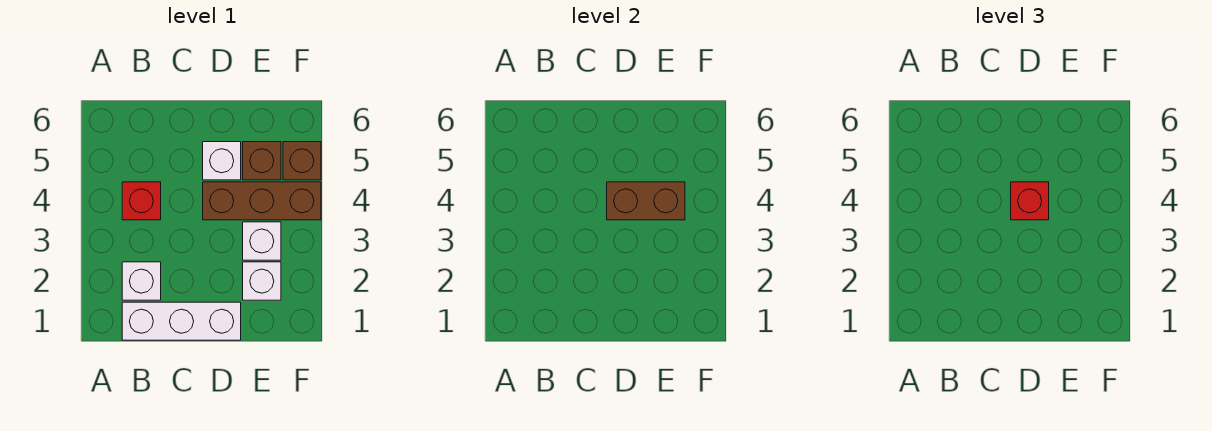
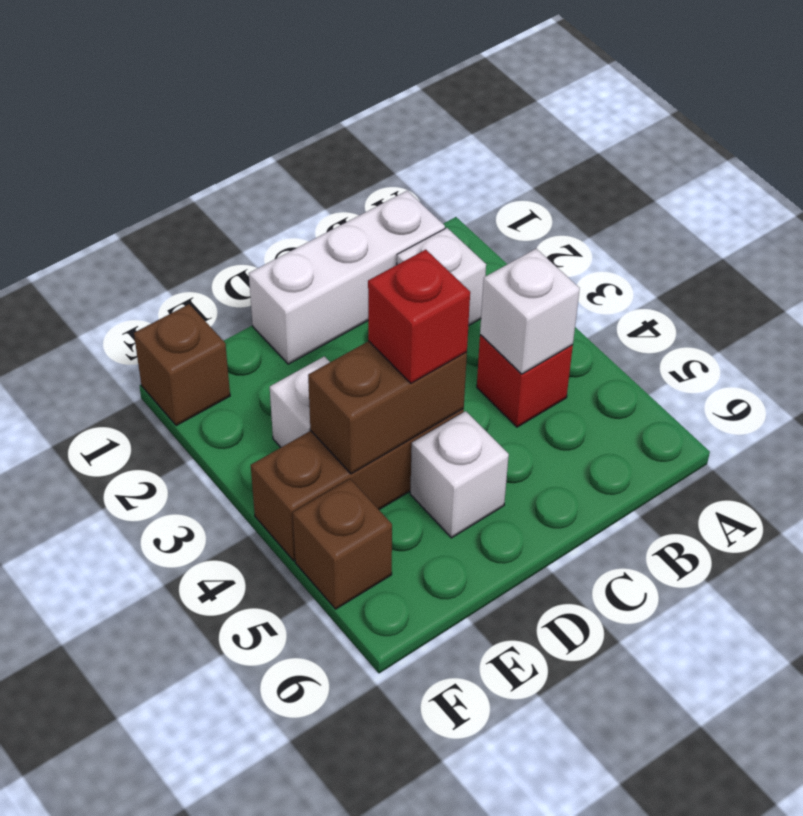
white 1x1 brick [243,262,281,300] -> white 1x1 brick moved to [480,249,580,374]
brown 1x1 brick [243,142,281,180] -> brown 1x1 brick moved to [134,304,230,426]

